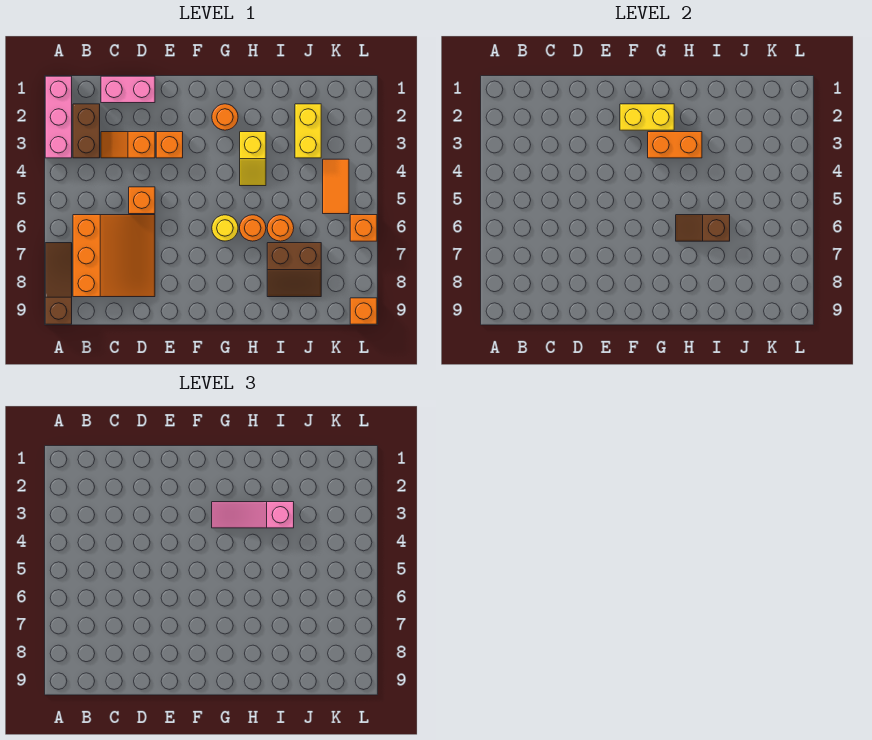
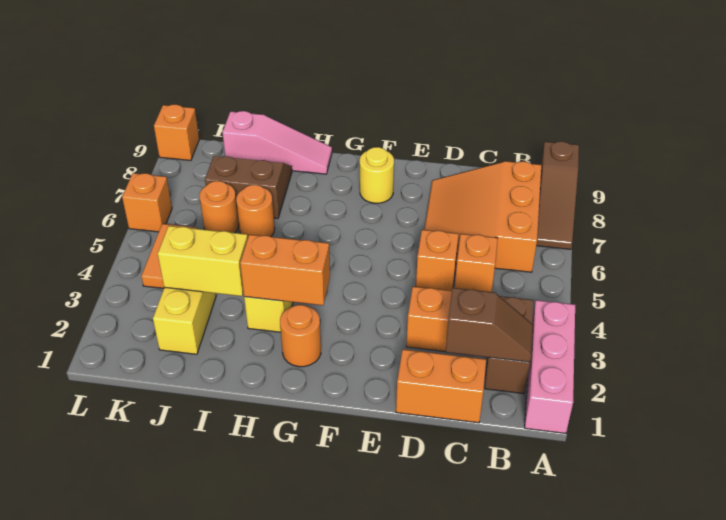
pink 1x2 brick [101,76,155,103] -> orange 1x2 brick [396,349,486,423]
orange 1x1 brick [156,132,183,158] -> orange 1x1 brick moved to [455,234,498,292]
yellow 1x2 brick [620,104,674,130] -> yellow 1x2 brick moved to [158,226,248,296]
pink 1x3 slope [212,502,294,528] -> pink 1x3 slope moved to [222,111,332,174]
yellow 1x1 round brick [212,215,238,241] -> yellow 1x1 round brick moved to [360,147,394,203]
orange 1x1 round brick [240,215,266,241] -> orange 1x1 round brick moved to [199,181,239,233]
brown 1x2 slope [676,215,730,241] -> brown 1x2 slope moved to [446,288,533,362]

